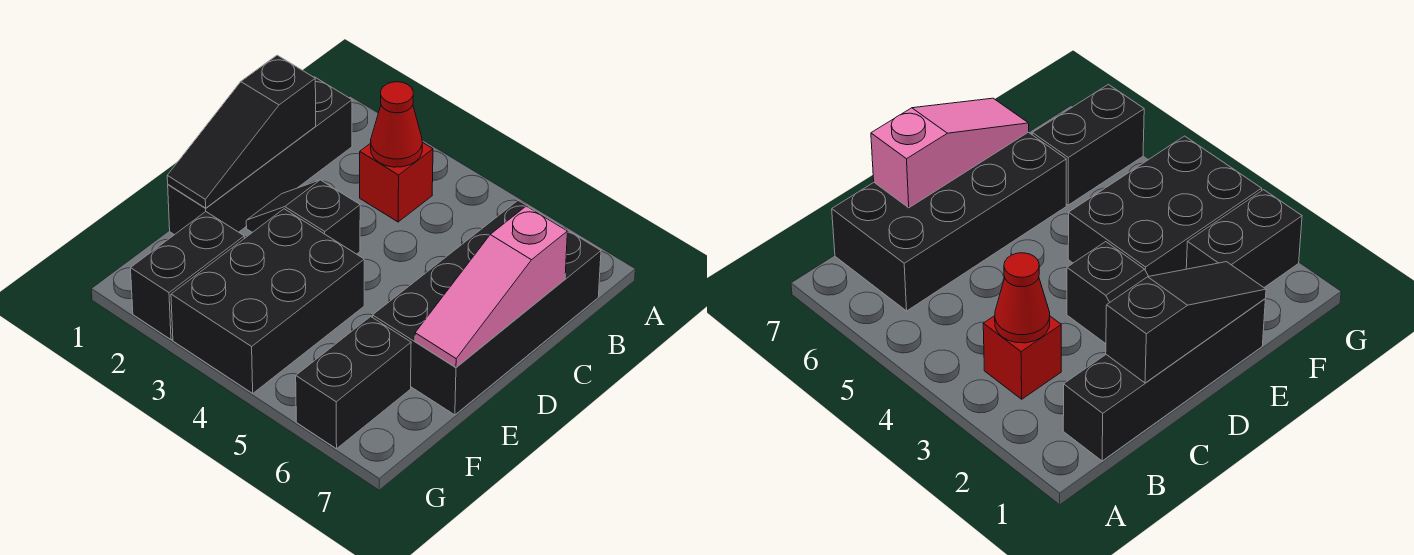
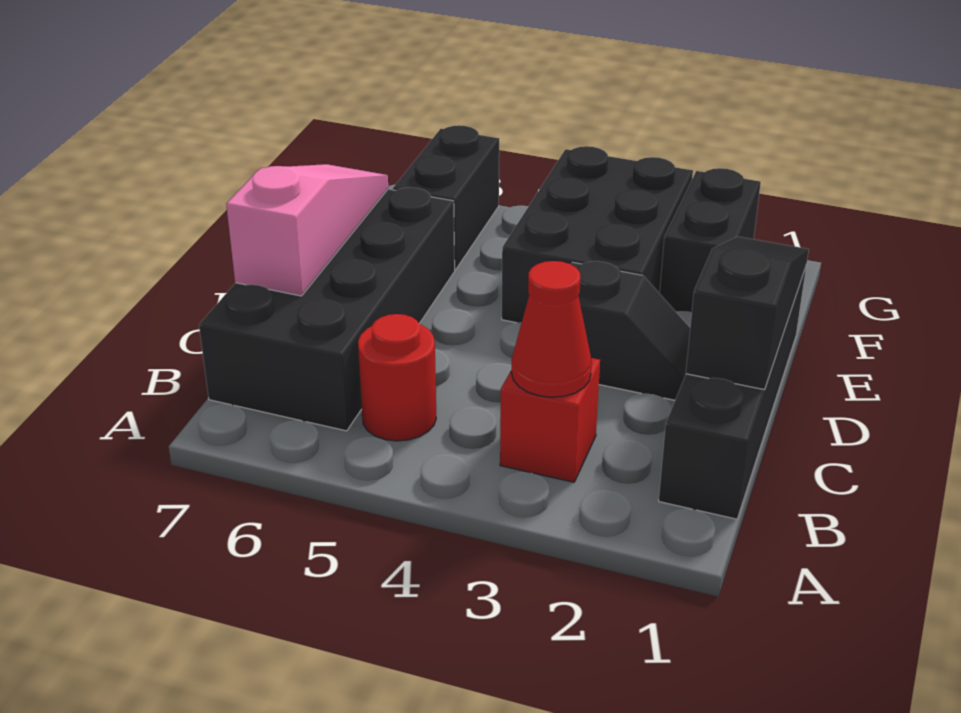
none -> red 1x1 round brick [358,314,436,441]

